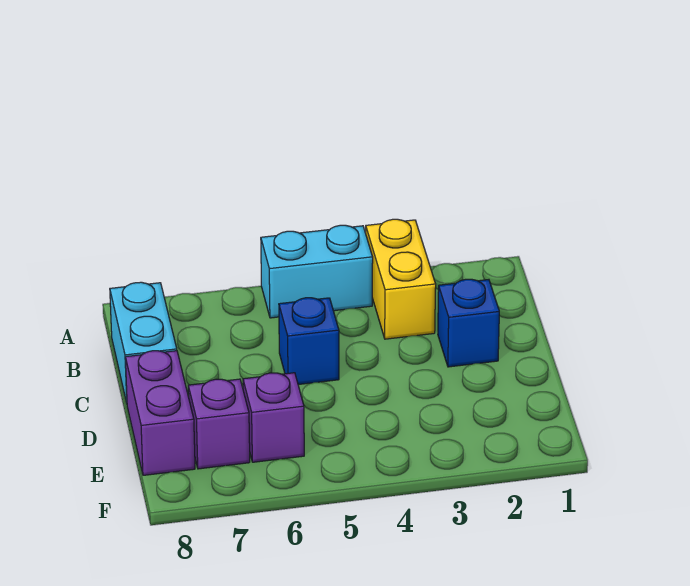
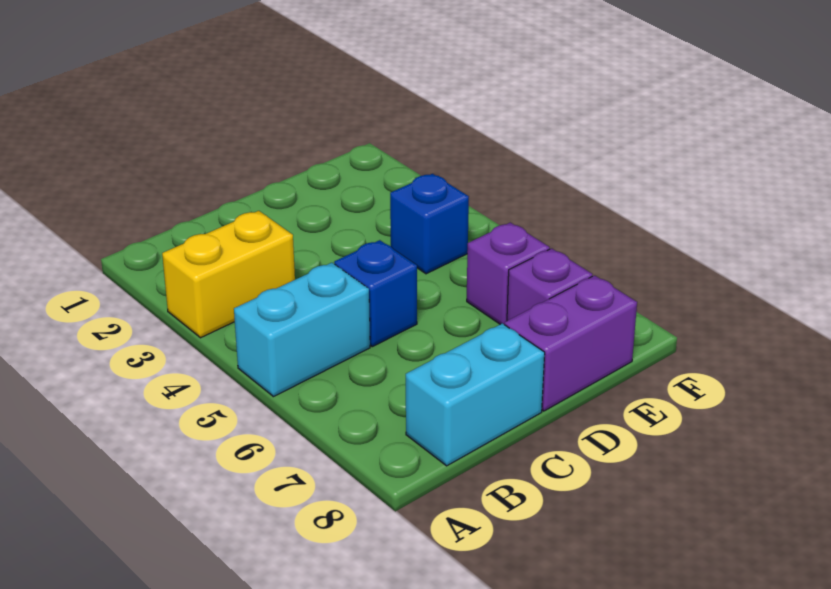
cyan 1x2 brick [261,225,373,318] -> cyan 1x2 brick turned to [234,263,370,397]
blue 1x1 brick [438,279,499,367] -> blue 1x1 brick moved to [390,174,469,274]

